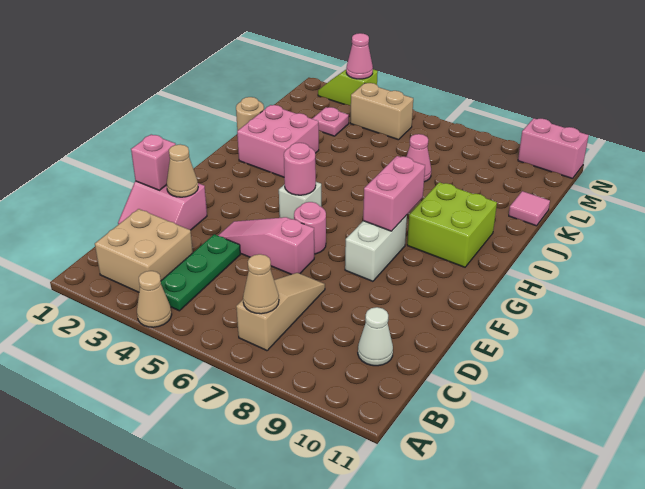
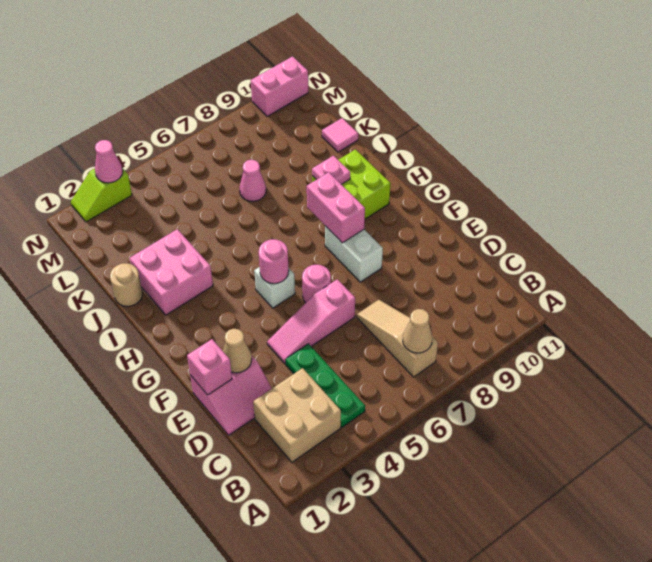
tan 1x1 cone [137,271,172,327] -> none
white 1x1 cone [358,307,393,366] -> none
pink 1x1 plate [312,107,349,136] -> pink 1x1 plate moved to [312,156,350,184]
tan 1x2 brick [350,83,413,140] -> none

